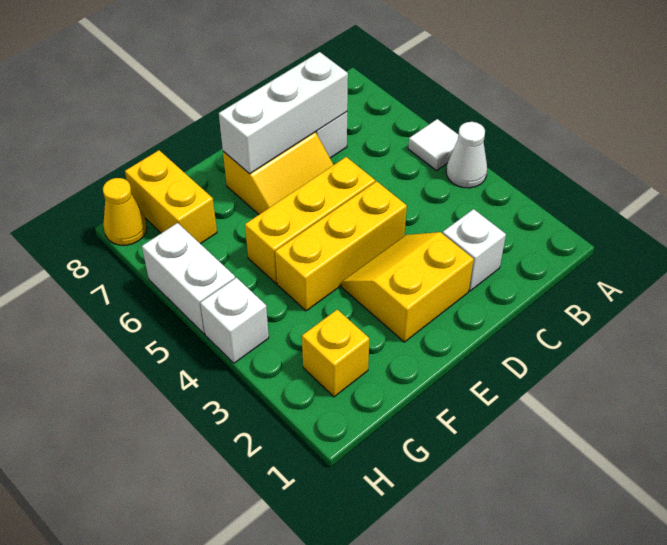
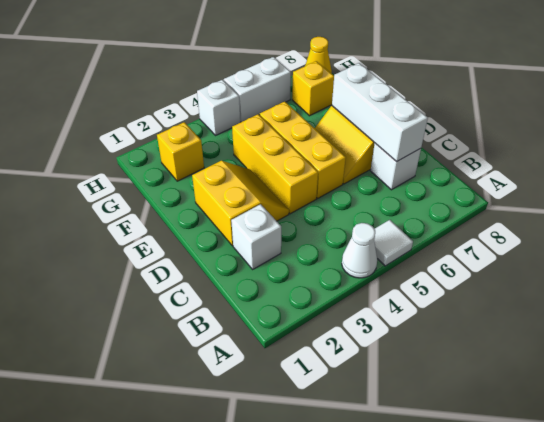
yellow 1x2 brick [125,150,217,244] -> yellow 1x1 brick [292,61,334,116]

